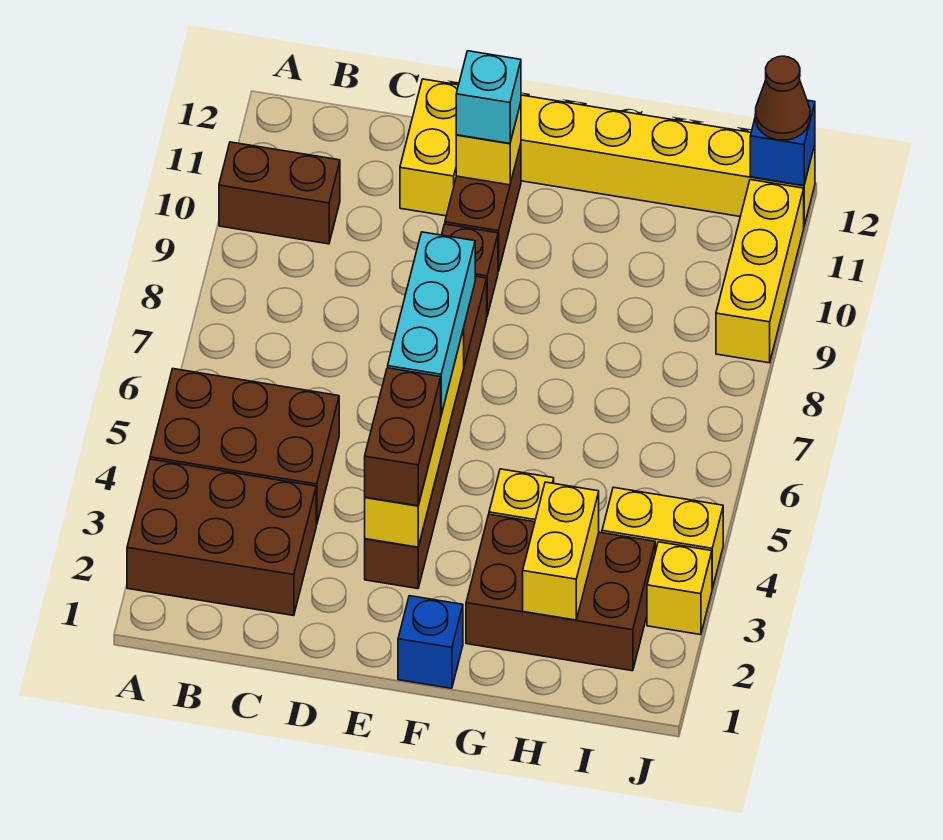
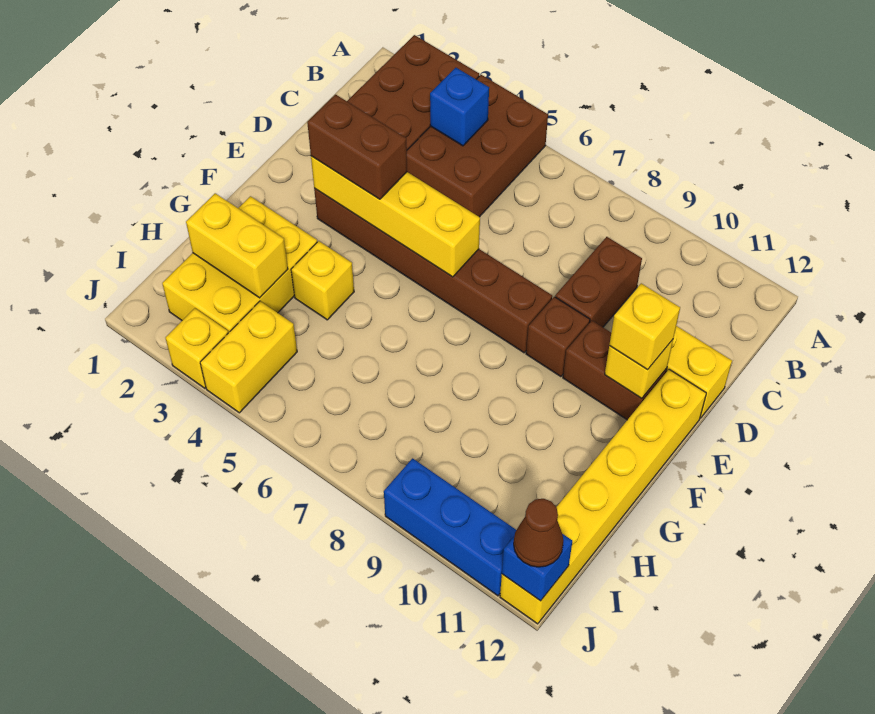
brown 1x2 brick [219,142,340,244] -> brown 1x2 brick moved to [555,237,642,327]
cyan 1x3 brick [388,232,475,414] -> none
cyan 1x1 brick [456,51,521,143] -> yellow 1x1 brick [609,283,680,370]
blue 1x1 brick [398,596,463,688] -> blue 1x1 brick moved to [430,68,489,146]
brown 2x3 brick [466,514,655,671] -> yellow 2x3 brick [162,196,317,333]
yellow 1x3 brick [716,180,804,363] -> blue 1x3 brick [384,458,516,596]

